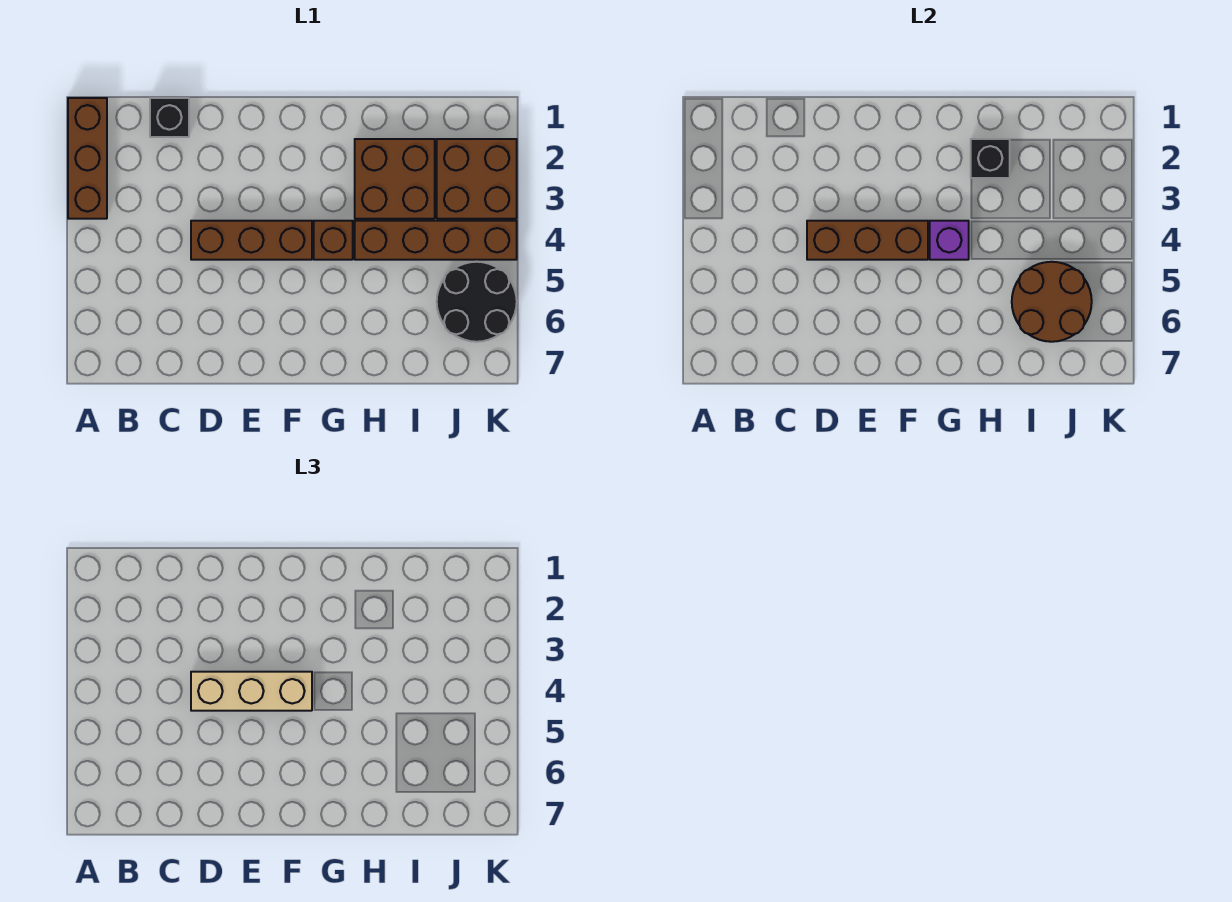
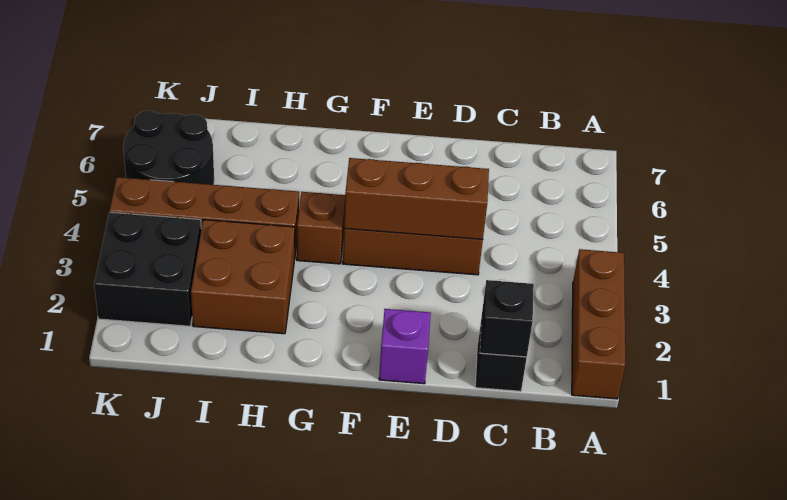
tan 1x3 brick [191,672,312,711] -> none
purple 1x1 brick [930,221,969,260] -> purple 1x1 brick moved to [379,309,431,384]
black 1x1 brick [971,139,1010,178] -> black 1x1 brick moved to [480,280,534,357]
brown 2x2 round brick [1012,262,1092,342] -> none
brown 2x2 brick [437,139,517,219] -> black 2x2 brick [94,212,201,326]

